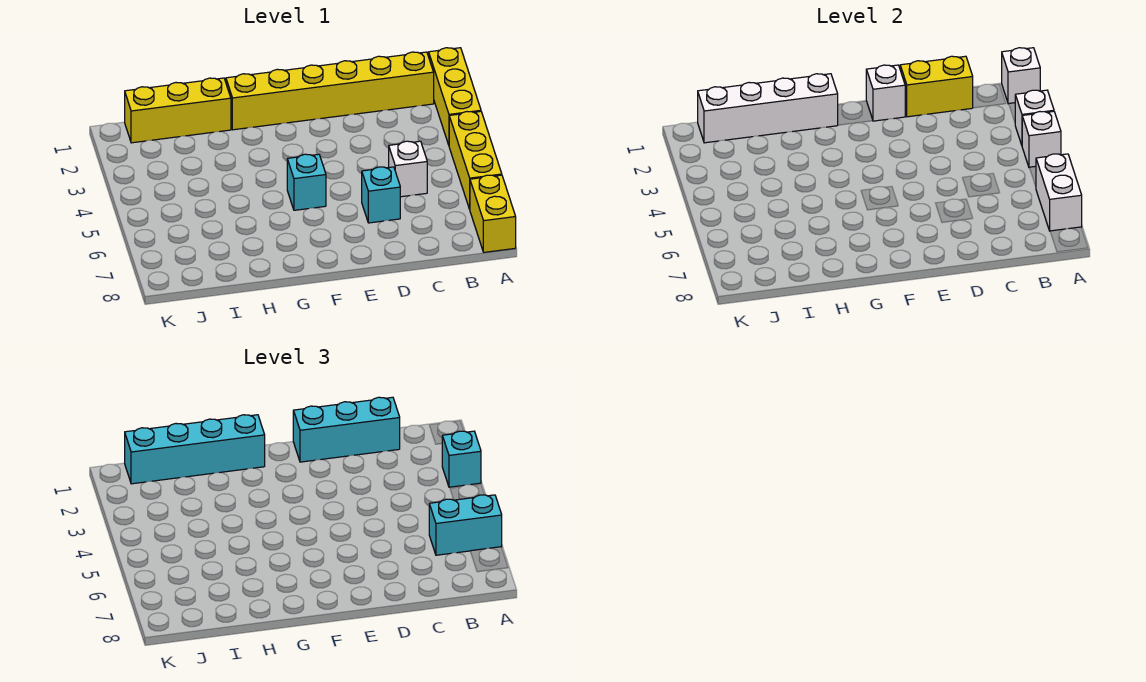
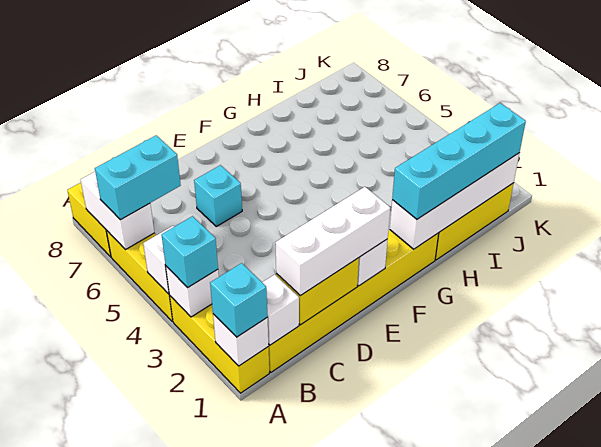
cyan 1x3 brick [293,397,400,462] -> white 1x3 brick [275,187,390,296]
white 1x1 brick [389,141,427,197] -> white 1x1 brick moved to [262,274,299,345]
cyan 1x1 brick [287,154,326,210] -> cyan 1x1 brick moved to [210,263,267,337]

